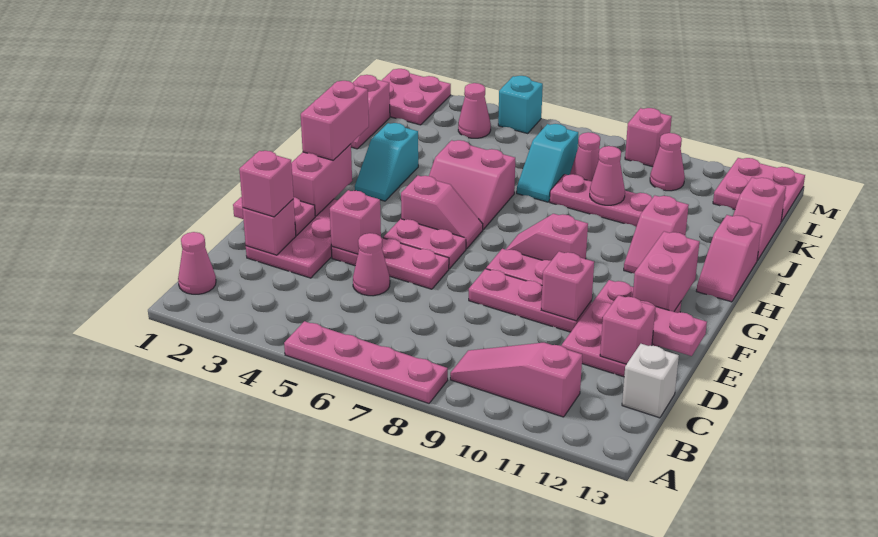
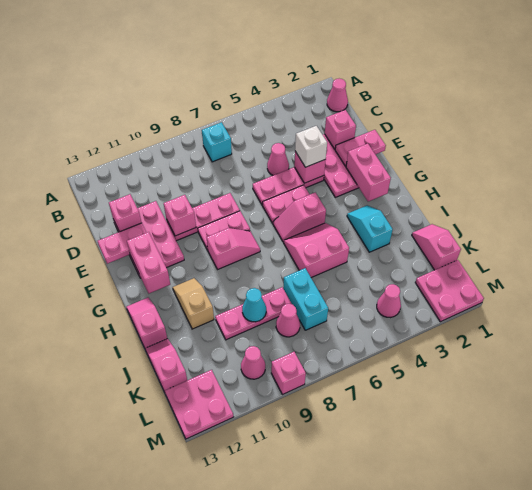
pink 1x4 plate [284,321,448,403] -> none
pink 1x3 slope [450,343,582,417] -> none
white 1x1 brick [622,344,679,418] -> white 1x1 brick moved to [295,126,327,167]
pink 1x1 brick [239,151,294,217] -> none
pink 1x2 brick [301,81,369,160] -> none
pink 1x2 slope [624,195,689,273] -> tan 1x2 slope [173,278,214,329]
cyan 1x2 slope [517,124,578,202] -> cyan 1x2 brick [283,268,328,330]
pink 1x1 cone [590,146,625,205] -> cyan 1x1 cone [242,288,266,322]
cyan 1x1 brick [498,76,543,133] -> cyan 1x1 brick moved to [202,122,232,162]

